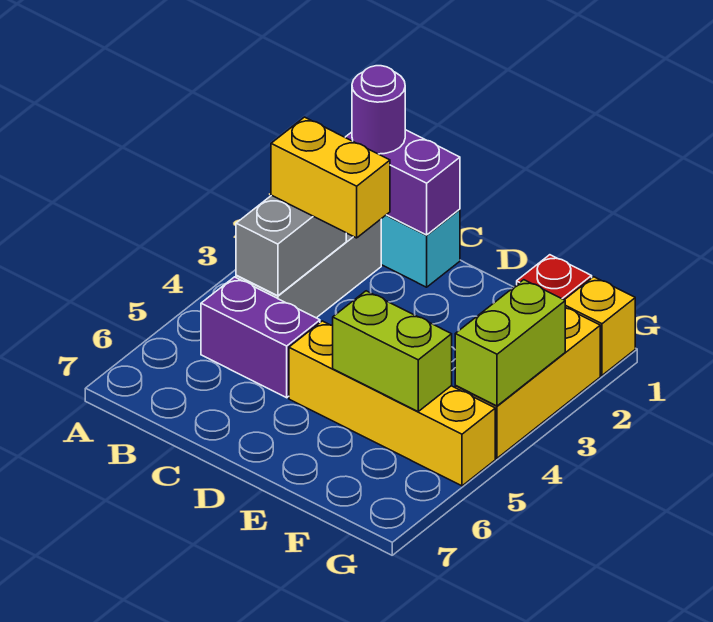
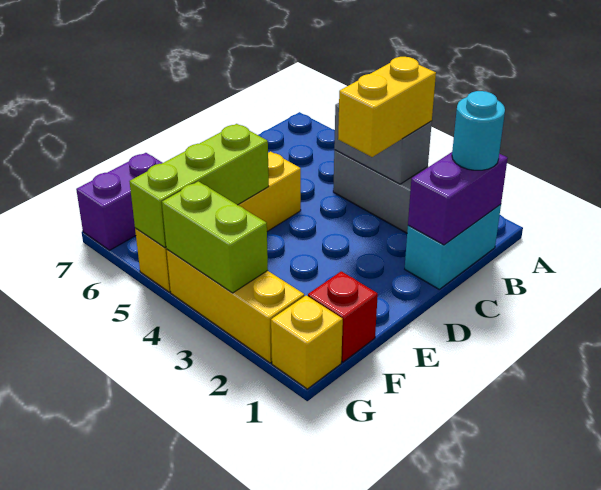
purple 1x1 round brick [352,66,405,154] -> cyan 1x1 round brick [452,91,505,170]
purple 1x2 brick [201,277,320,398] -> purple 1x2 brick moved to [76,153,162,250]
lime 1x2 brick [333,291,452,411] -> lime 1x3 brick [129,124,269,248]

